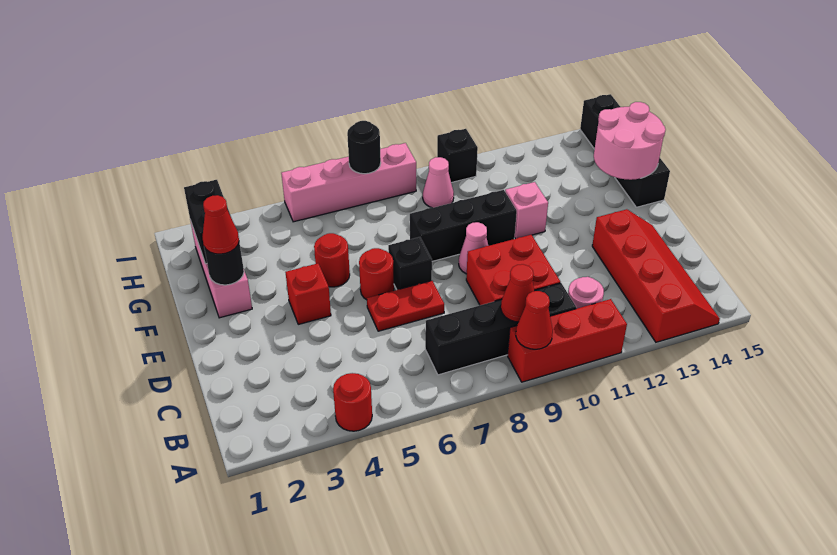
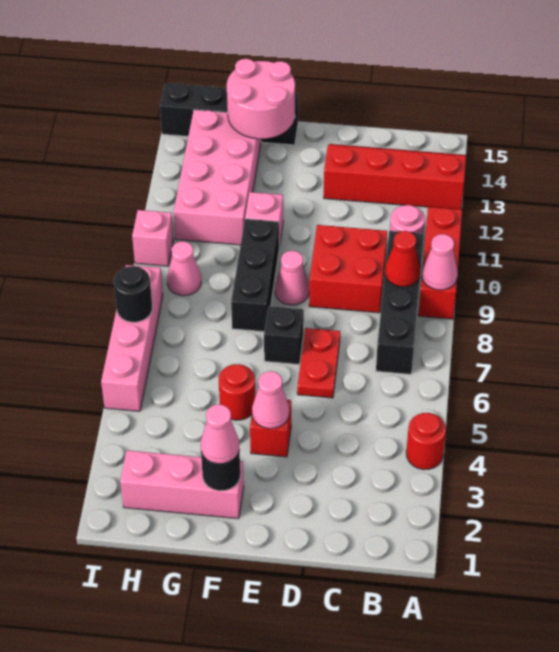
red 1x1 cone [516,291,553,349] -> pink 1x1 cone [422,234,458,290]
none -> pink 1x1 cone [252,371,289,429]
red 1x1 round brick [359,248,394,300] -> none
red 1x1 cone [202,195,239,254] -> pink 1x1 cone [201,404,240,464]
black 1x2 brick [184,180,231,264] -> none
none -> pink 2x4 brick [174,110,261,245]
black 1x1 brick [437,129,478,183] -> pink 1x1 brick [132,210,174,266]

